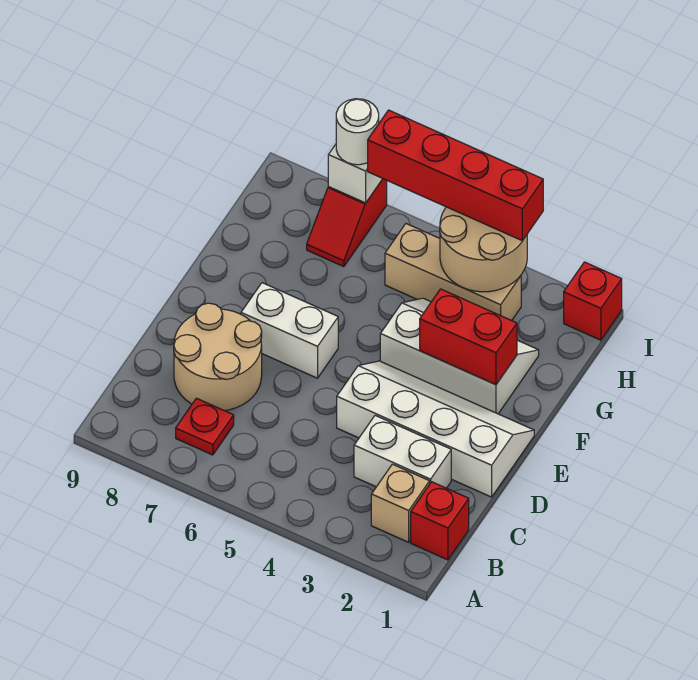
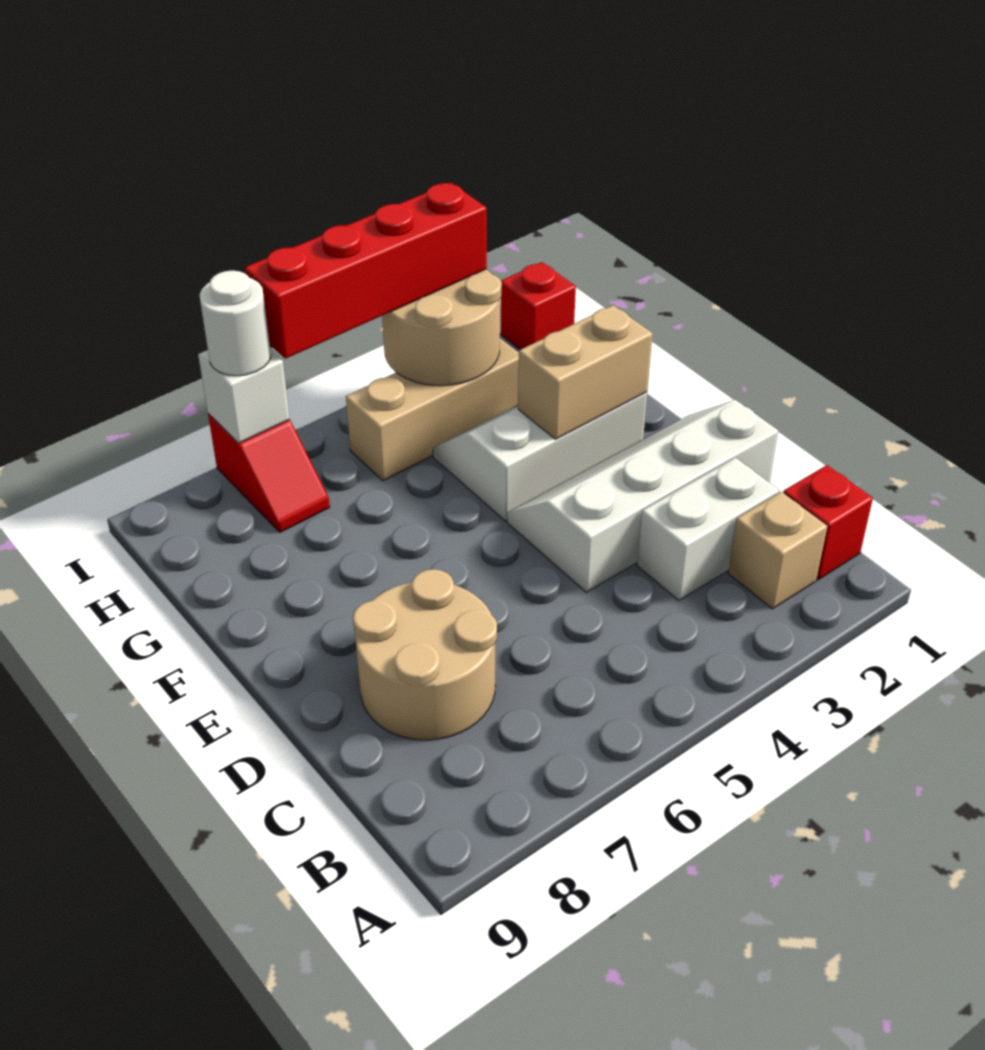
red 1x1 plate [176,398,234,455] -> none
white 1x2 brick [241,283,338,378] -> none
red 1x2 brick [420,289,517,385] -> tan 1x2 brick [518,305,653,439]

